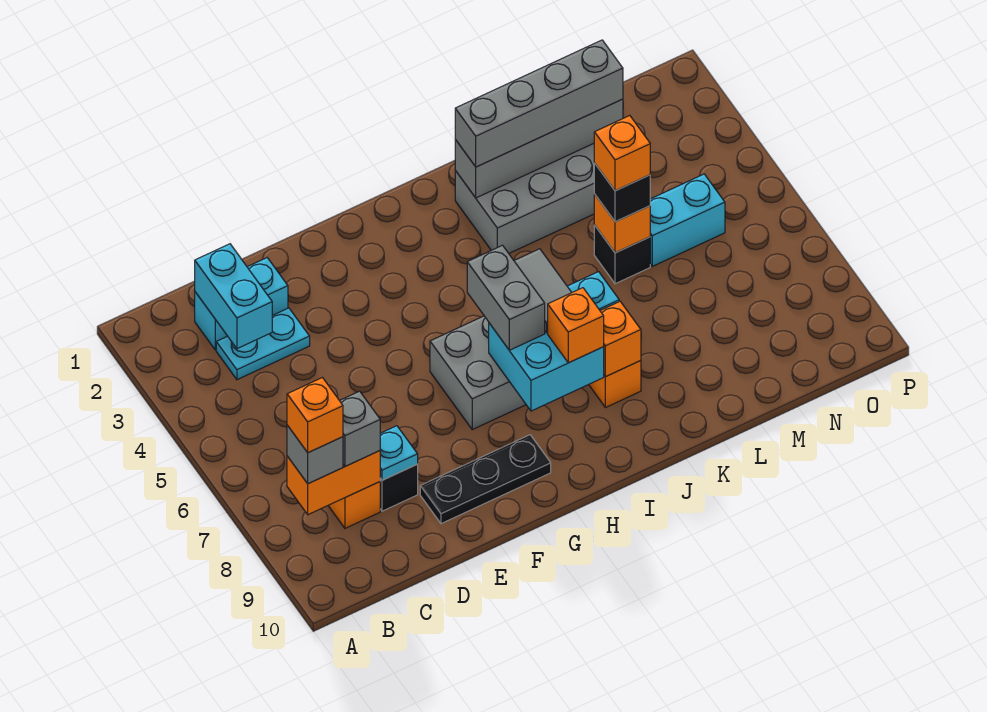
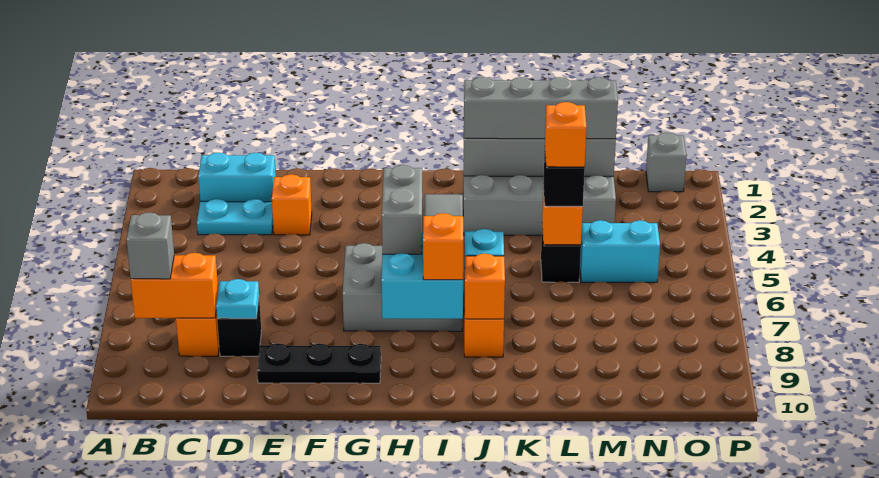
orange 1x1 brick [287,378,343,453] -> orange 1x1 brick moved to [272,174,312,235]
cyan 1x2 brick [195,244,272,349] -> none
grey 1x1 brick [340,391,380,466] -> grey 1x1 brick moved to [646,133,686,192]

